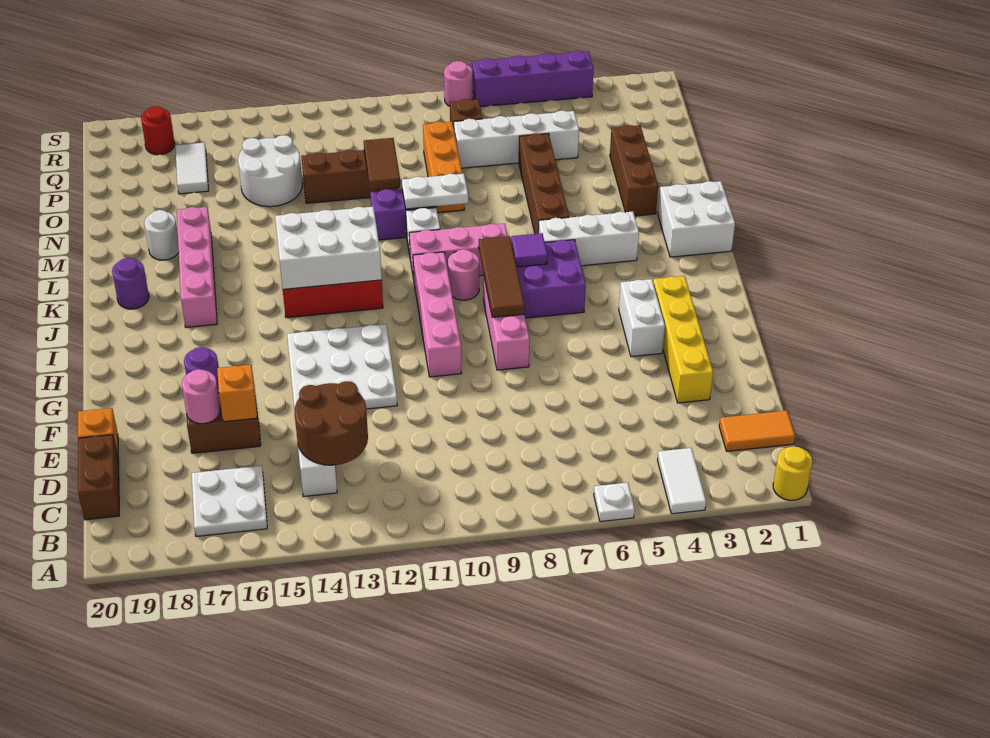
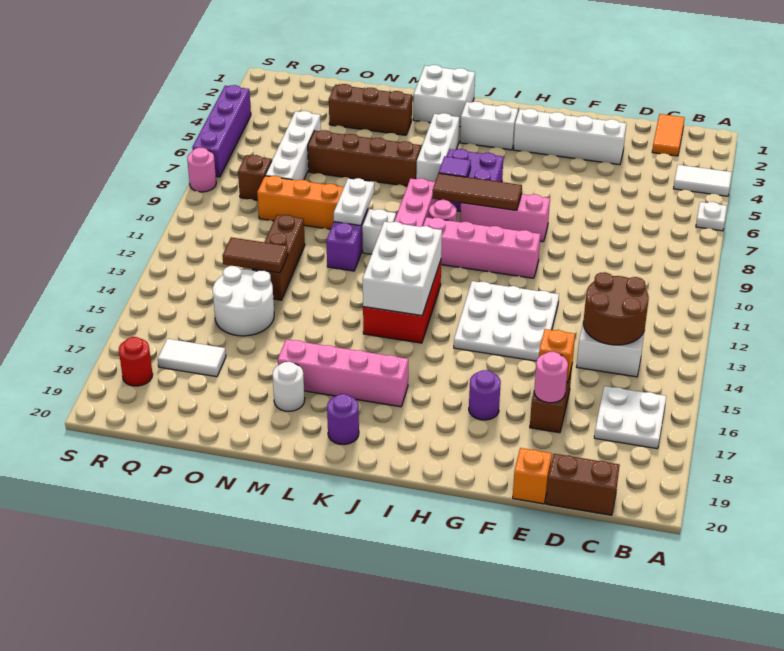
yellow 1x1 round brick [773,446,812,500] -> none
yellow 1x4 brick [653,276,713,403] -> white 1x4 brick [513,109,626,165]
white 1x2 brick [619,279,665,357] -> white 1x2 brick moved to [460,102,518,150]
brown 1x2 tile [364,138,400,190] -> brown 1x2 tile moved to [222,237,288,273]

